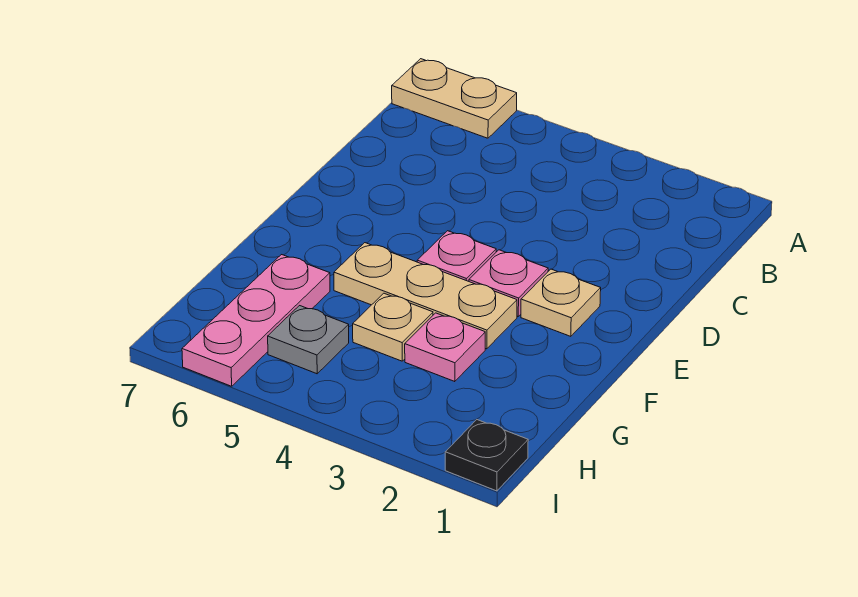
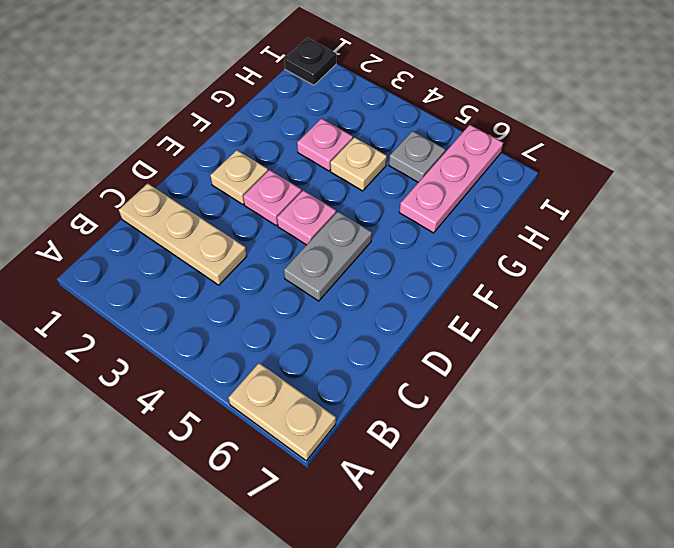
none -> grey 1x2 plate [284,211,372,301]
tan 1x3 plate [334,243,517,349] -> tan 1x3 plate moved to [119,183,247,285]

